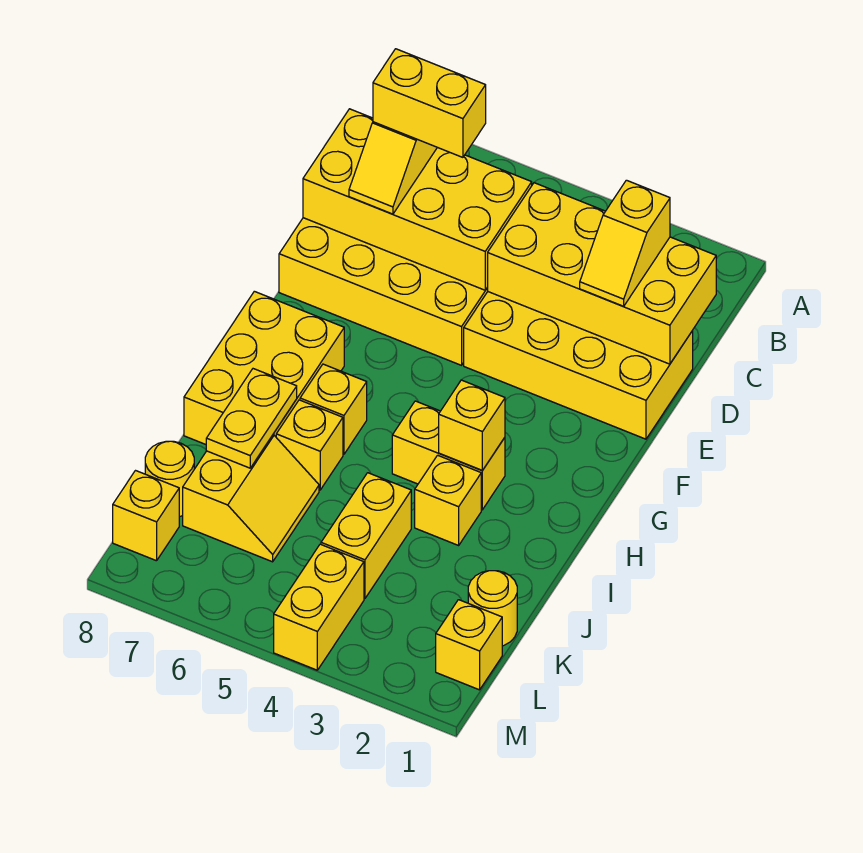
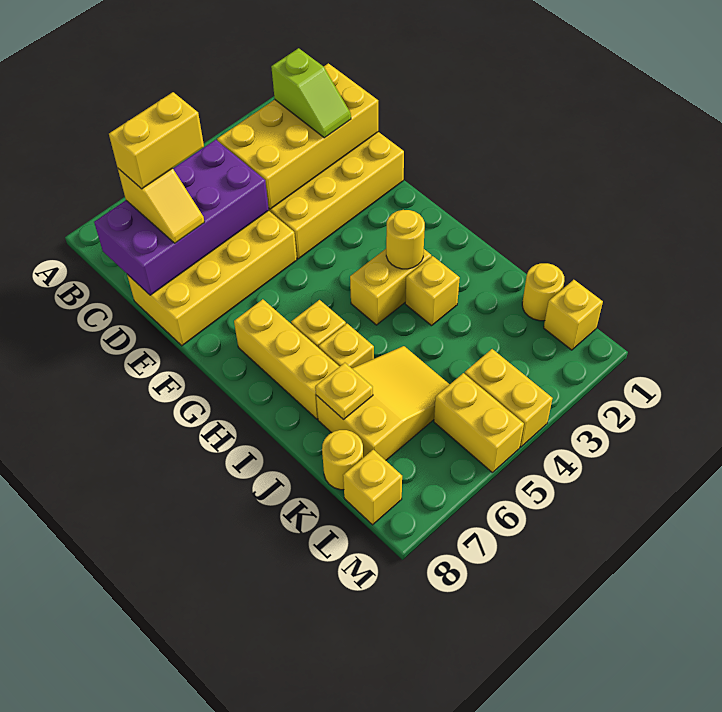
yellow 1x2 slope [580,180,670,306] -> lime 1x2 slope [271,48,351,138]
yellow 2x4 brick [303,109,532,290] -> purple 2x4 brick [94,140,269,295]
yellow 2x3 brick [184,291,344,444] -> yellow 1x3 brick [234,299,340,419]
yellow 1x1 brick [439,380,505,470] -> yellow 1x1 round brick [386,210,425,269]
yellow 1x2 plate [206,369,297,468] -> yellow 1x1 plate [315,363,373,419]
yellow 1x2 brick [321,473,411,599] -> yellow 1x2 brick moved to [434,373,524,472]
yellow 2x2 slope [183,435,319,562] -> yellow 2x3 slope [316,346,450,460]

